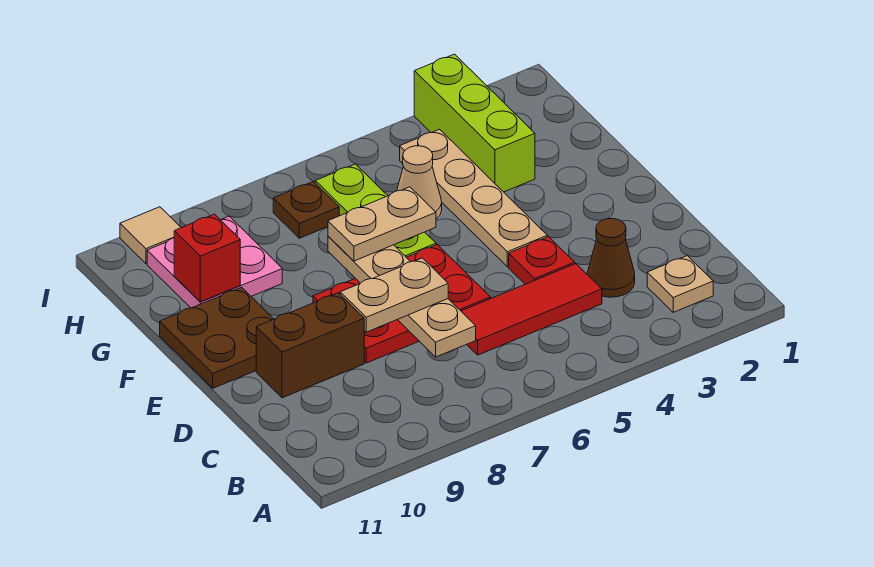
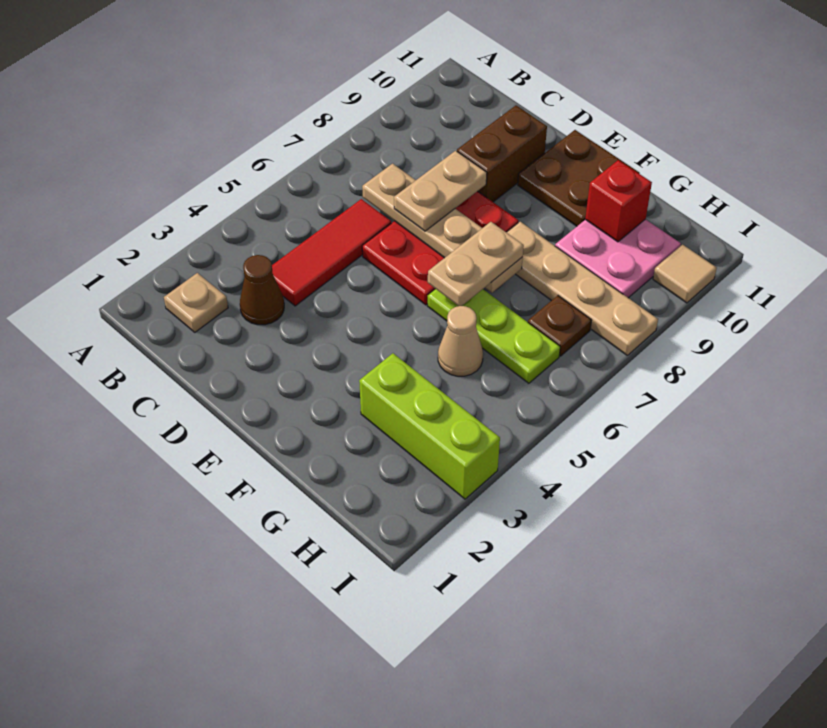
red 1x1 plate [509,237,575,284] -> none
tan 1x4 plate [400,129,547,267] -> tan 1x4 plate moved to [506,222,658,355]

